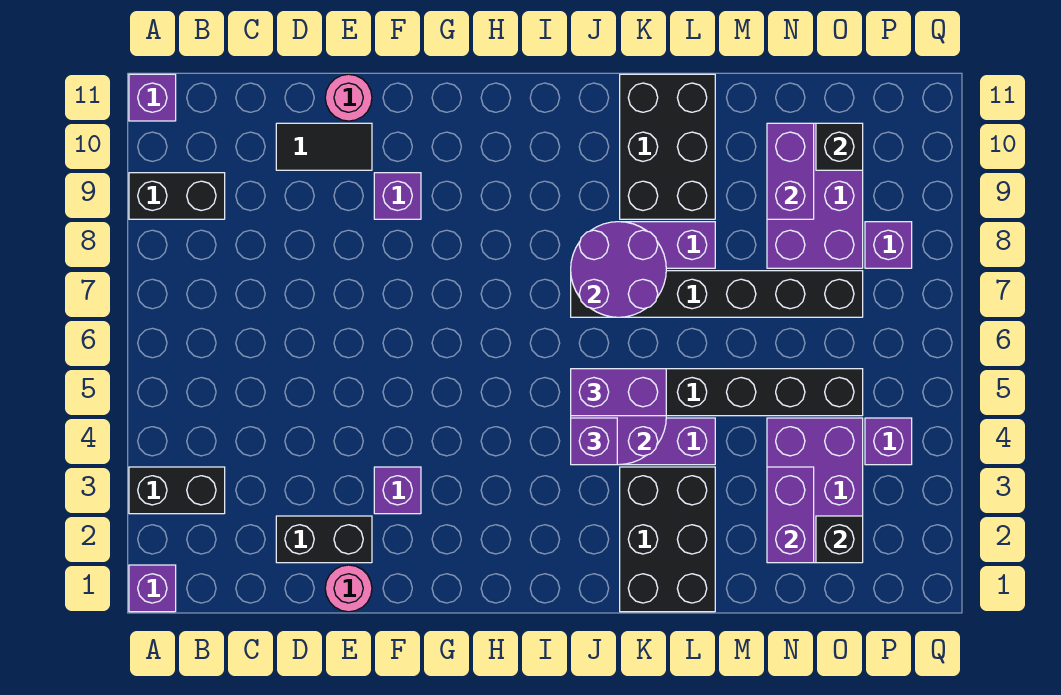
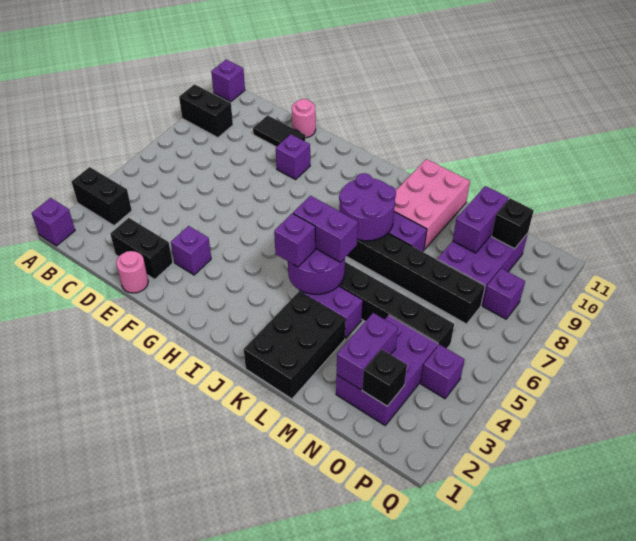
black 2x3 brick [620,74,715,219] -> pink 2x3 brick [394,159,470,249]

